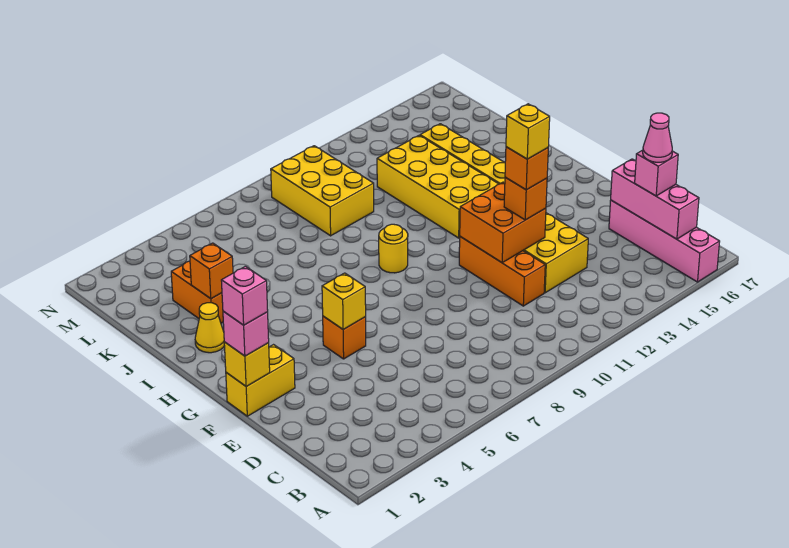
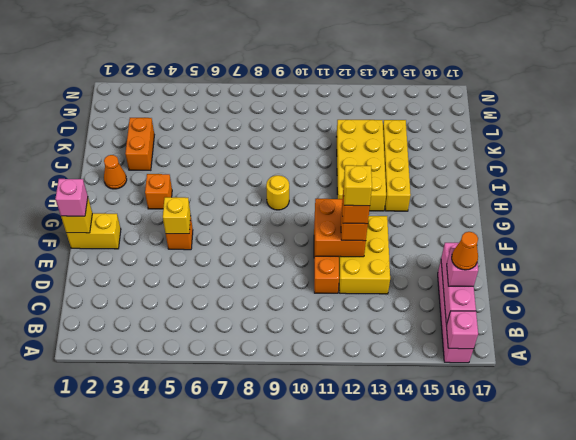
pink 1x1 cone [643,113,672,162] -> orange 1x1 cone [452,232,478,270]
pink 1x1 brick [221,266,268,325] -> pink 1x1 brick moved to [446,311,478,349]
yellow 1x1 cone [195,303,224,353] -> orange 1x1 cone [104,155,127,189]
orange 1x1 brick [190,243,233,299] -> orange 1x1 brick moved to [145,174,172,209]
yellow 2x3 brick [271,146,374,236] -> none

